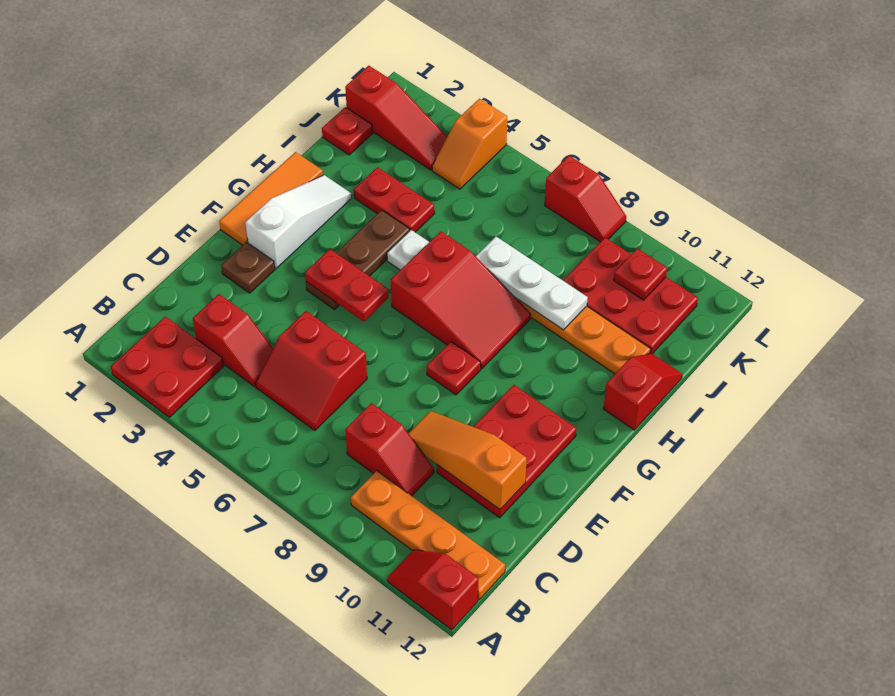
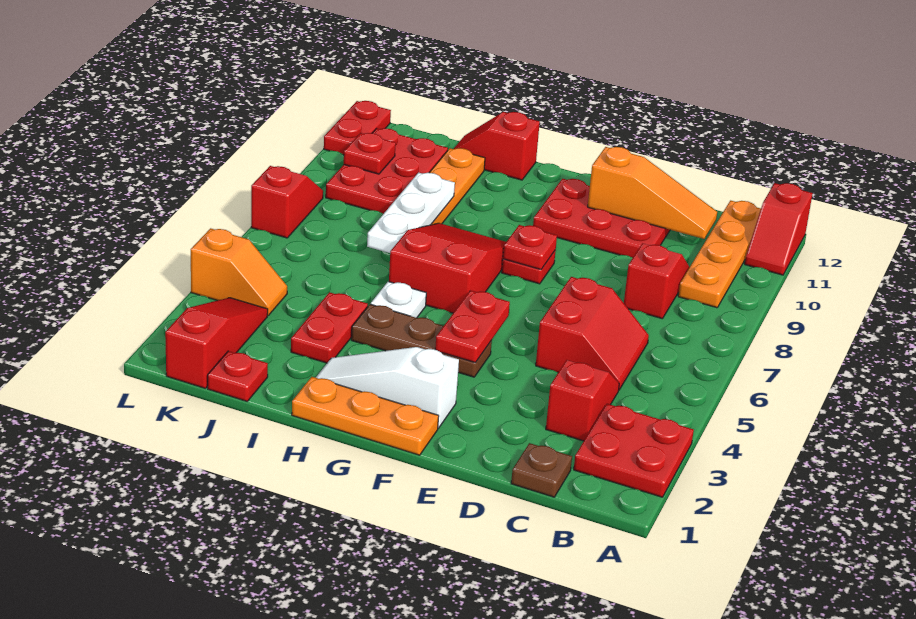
orange 1x3 slope [409,411,527,509] -> orange 1x3 slope turned to [588,147,717,239]
brown 1x1 plate [221,242,275,293] -> brown 1x1 plate moved to [511,443,572,497]
orange 1x3 tile [219,152,323,245] -> orange 1x3 plate [292,377,439,455]
none -> red 1x1 plate [503,225,557,269]
none -> red 1x2 plate [324,101,391,155]

